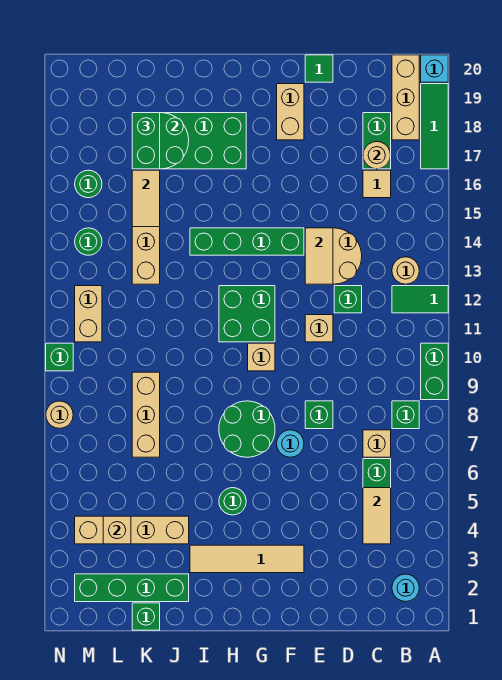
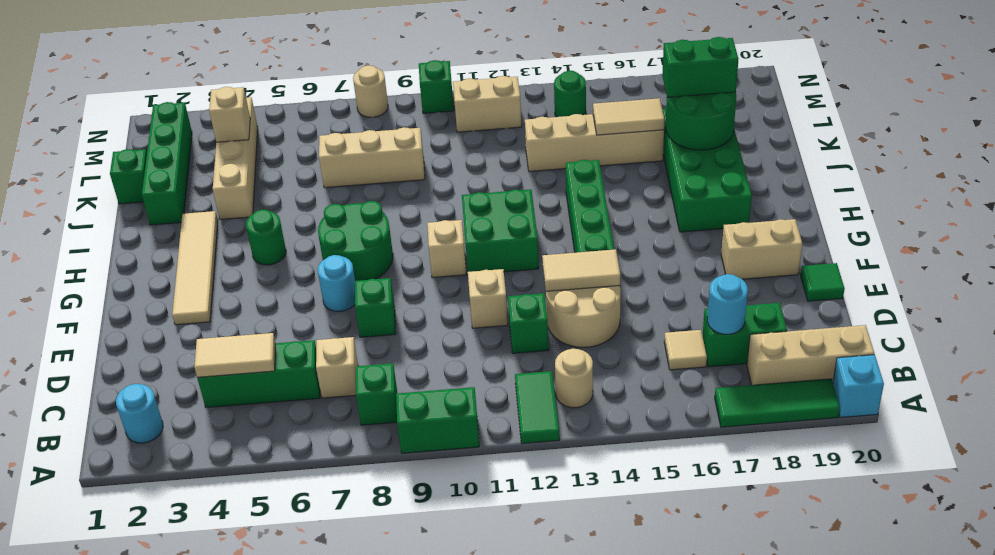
tan 1x1 round brick [363,142,391,169] -> cyan 1x1 round brick [707,274,748,334]
green 1x1 round brick [75,170,102,198] -> none

